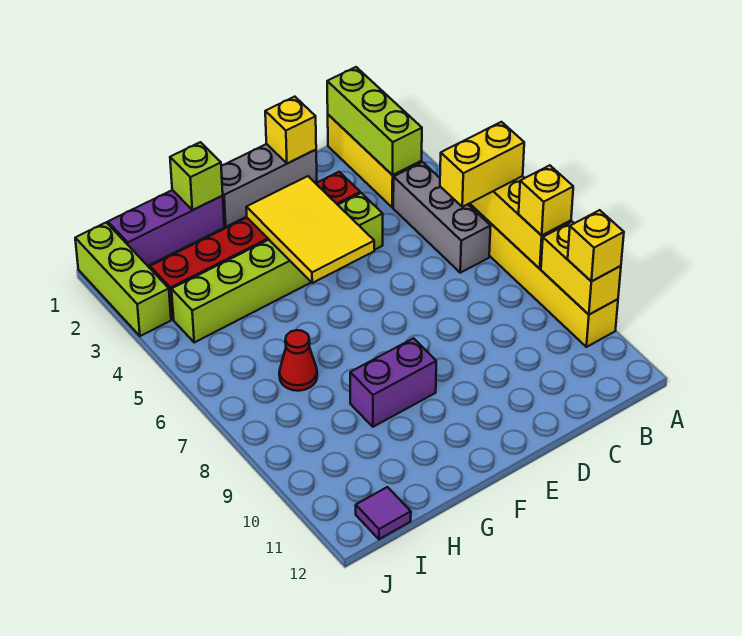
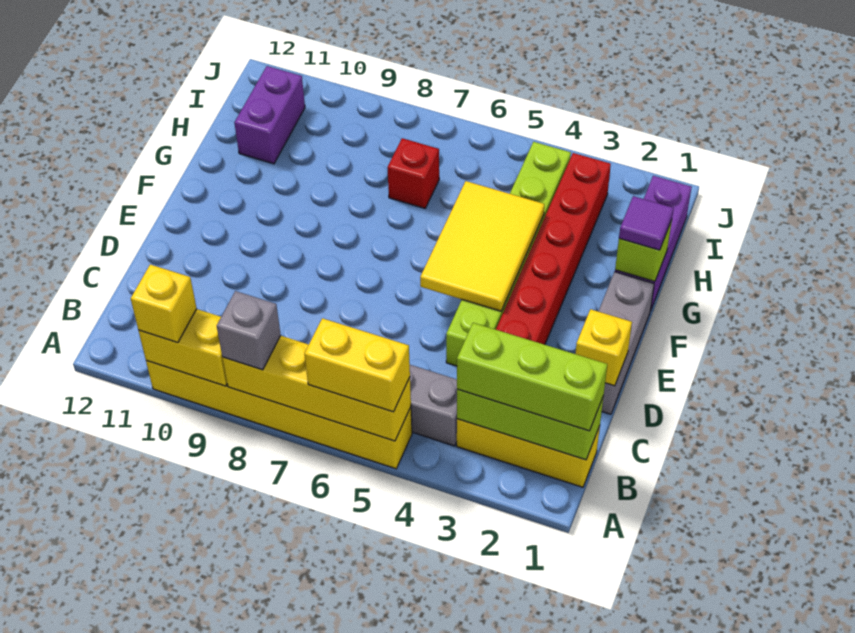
yellow 1x2 brick [440,122,524,207] -> yellow 1x2 brick turned to [305,318,410,412]
yellow 1x1 brick [519,165,573,235] -> grey 1x1 brick [217,291,281,370]
yellow 2x3 tile [246,176,374,283] -> yellow 2x3 tile turned to [420,181,544,311]
purple 1x2 brick [350,338,436,427] -> purple 1x2 brick moved to [234,66,305,164]
red 1x1 cone [279,330,317,391] -> red 1x1 brick [387,138,439,208]
purple 1x1 tile [356,487,411,539] -> purple 1x1 tile moved to [619,196,674,250]
lime 1x3 brick [75,222,171,336] -> lime 1x3 brick moved to [457,323,607,431]

